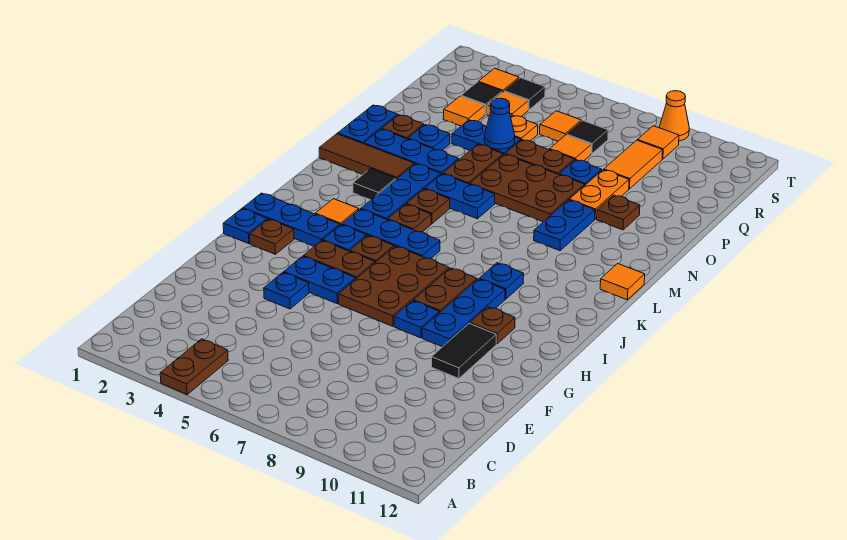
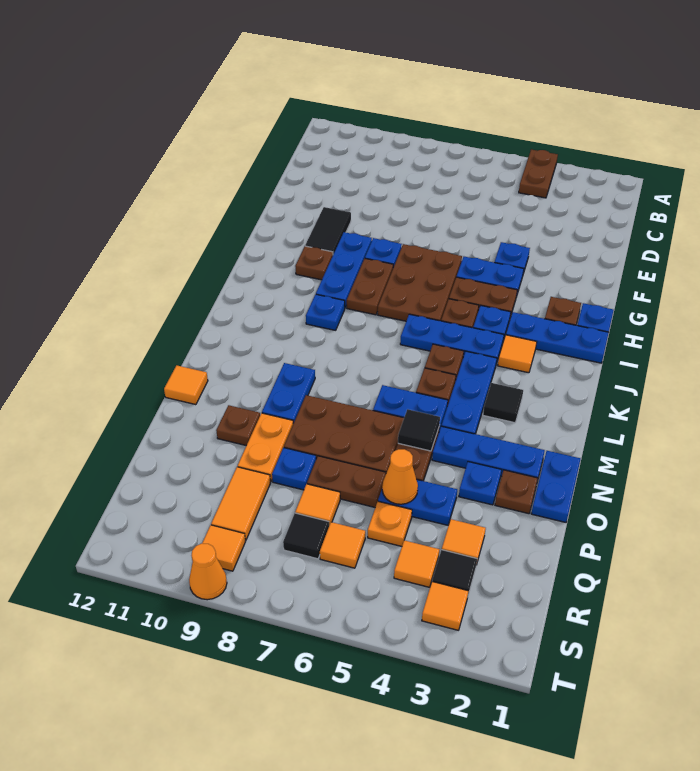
orange 1x1 tile [600,264,645,300] -> orange 1x1 tile moved to [164,365,208,405]
brown 1x3 tile [319,134,414,179] -> none
blue 1x1 cone [484,98,515,149] -> orange 1x1 cone [382,449,418,504]
black 1x1 tile [504,78,545,110] -> black 1x1 tile moved to [398,409,440,451]

